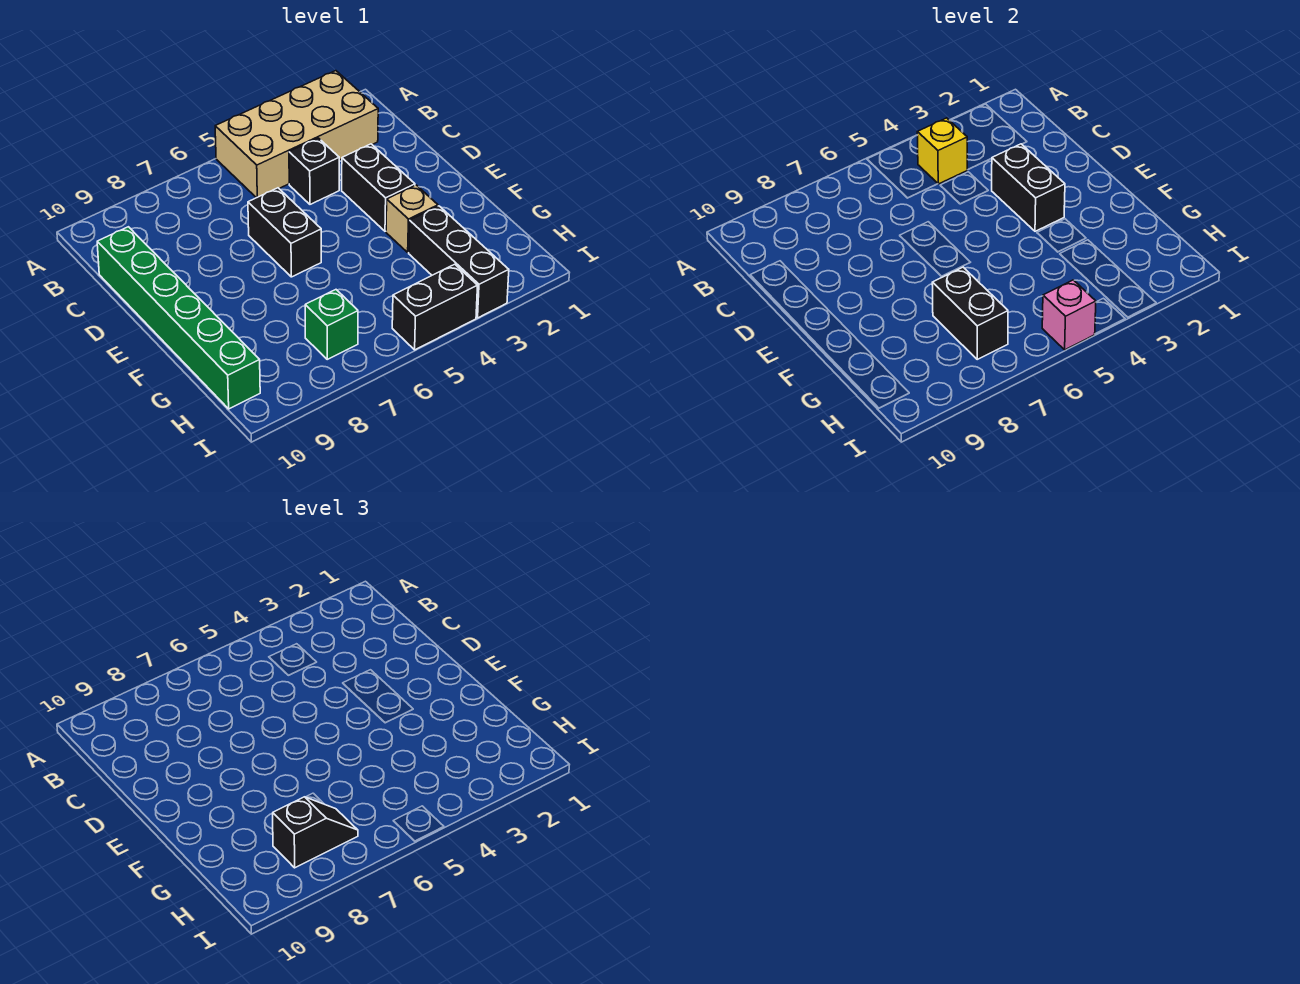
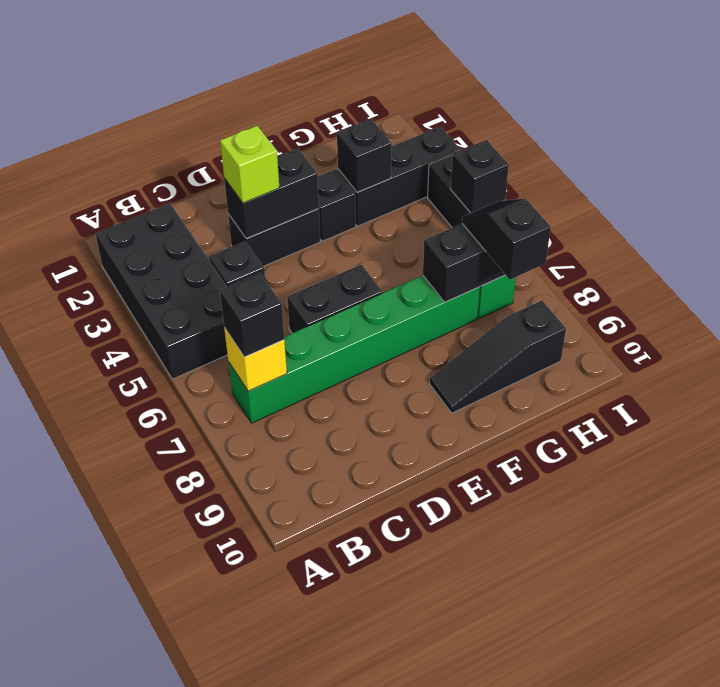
tan 2x4 brick [215,71,378,198] -> black 2x4 brick [95,203,228,379]
yellow 1x1 brick [917,118,967,184] -> yellow 1x1 brick moved to [224,328,287,391]
none -> black 1x1 brick [220,273,284,357]
green 1x6 brick [97,227,260,409] -> green 1x6 brick moved to [229,275,480,423]
none -> lime 1x1 brick [220,126,279,203]
tan 1x1 brick [386,185,438,253] -> black 1x1 brick [318,169,356,241]
none -> black 1x3 slope [430,301,566,413]
none -> black 1x1 brick [337,119,392,192]
pink 1x1 brick [1042,280,1096,350] -> black 1x1 brick [451,140,509,213]

